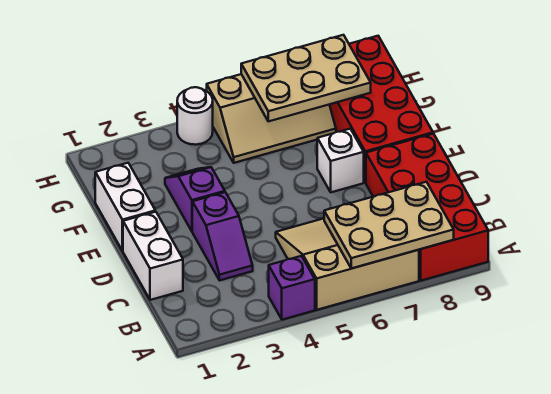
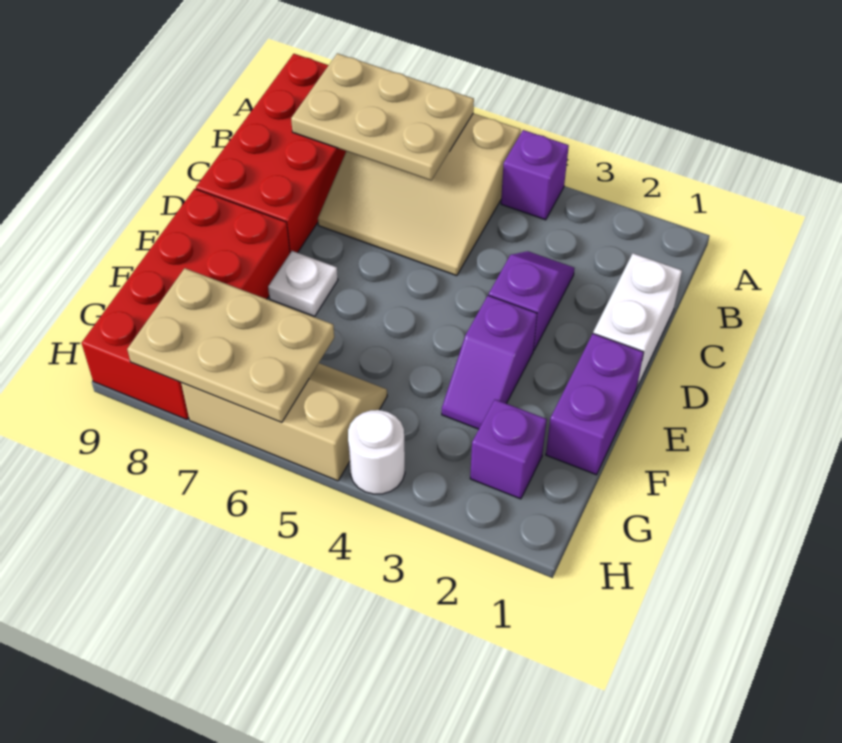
white 1x2 brick [95,163,155,251] -> purple 1x2 brick [546,334,644,475]
white 1x1 brick [317,129,364,192] -> white 1x1 plate [268,251,338,316]
none -> purple 1x1 brick [470,399,547,499]

